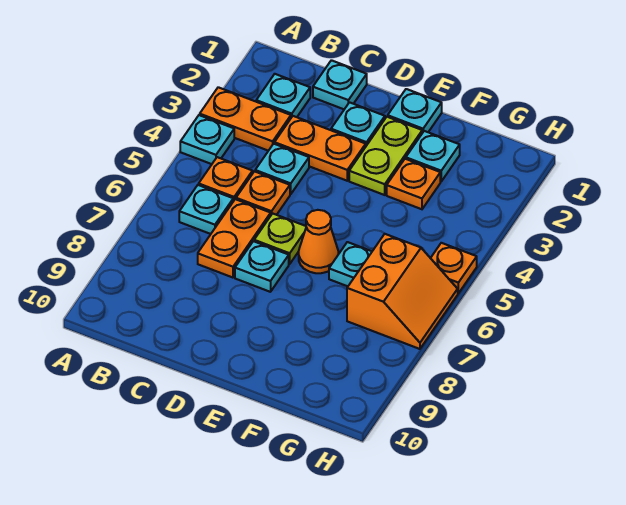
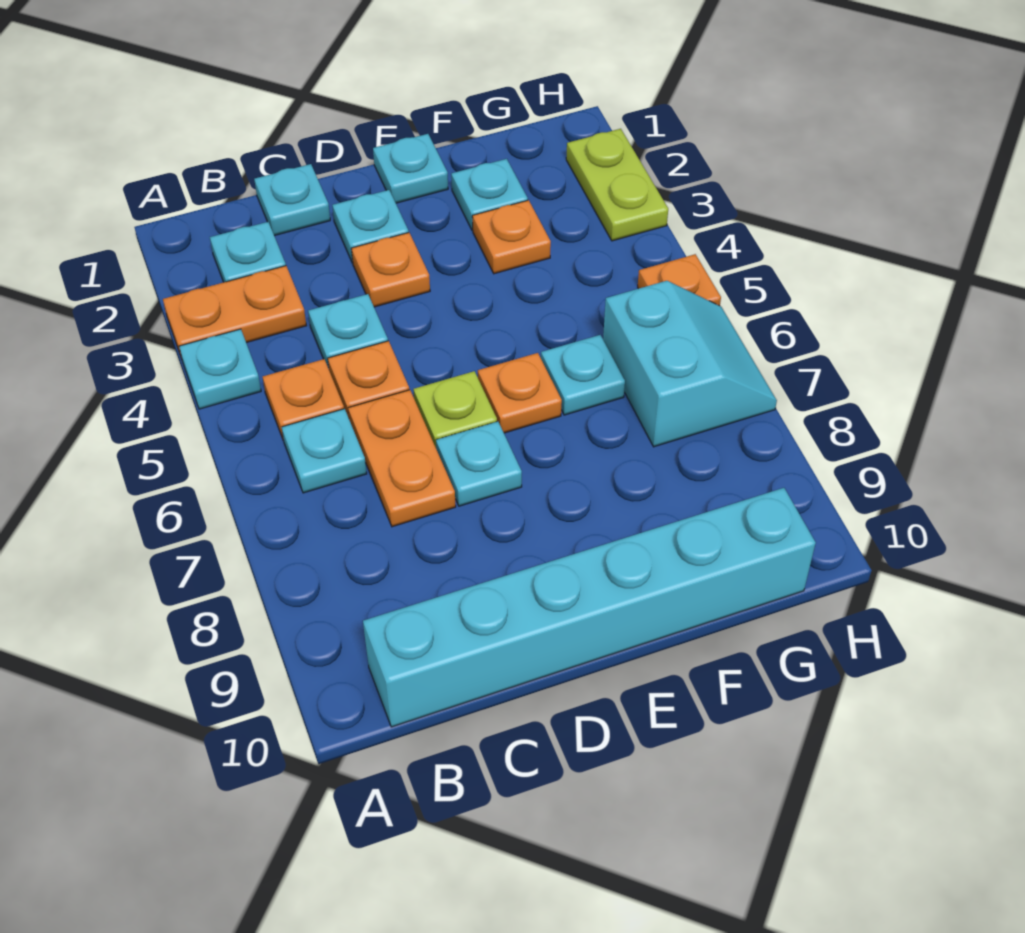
none -> cyan 1x6 brick [363,488,816,727]
orange 1x2 plate [274,116,366,181] -> orange 1x1 plate [351,233,430,307]
lime 1x2 plate [349,117,422,195] -> lime 1x2 plate moved to [566,129,668,241]
orange 1x1 cone [299,210,338,273] -> orange 1x1 plate [478,353,562,433]
orange 2x2 slope [347,234,458,349] -> cyan 2x2 slope [603,281,777,447]

